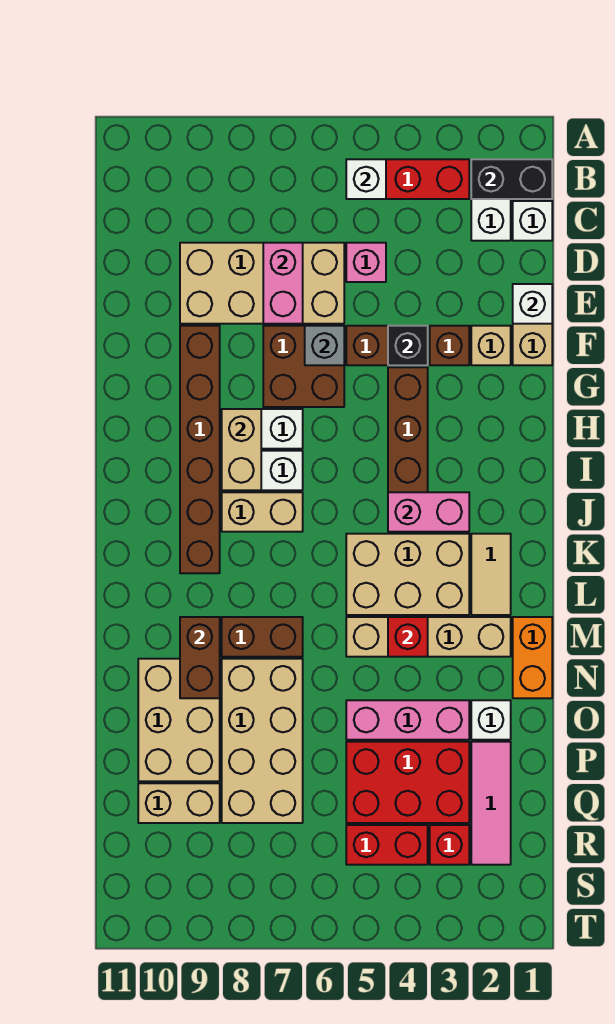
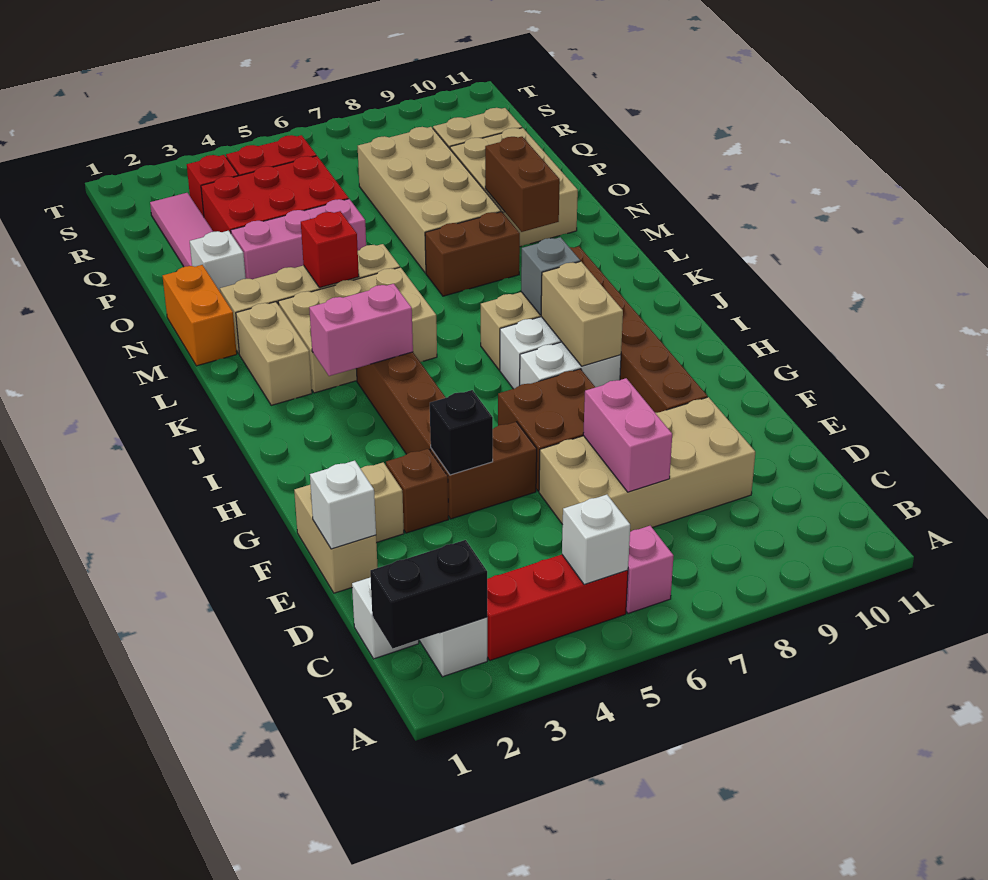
pink 1x1 brick [346,243,386,282] -> pink 1x1 brick moved to [626,526,674,614]
grey 1x1 brick [305,326,344,365] -> grey 1x1 brick moved to [521,237,580,315]
tan 1x2 tile [471,534,511,615] -> tan 1x2 brick [236,302,312,405]

